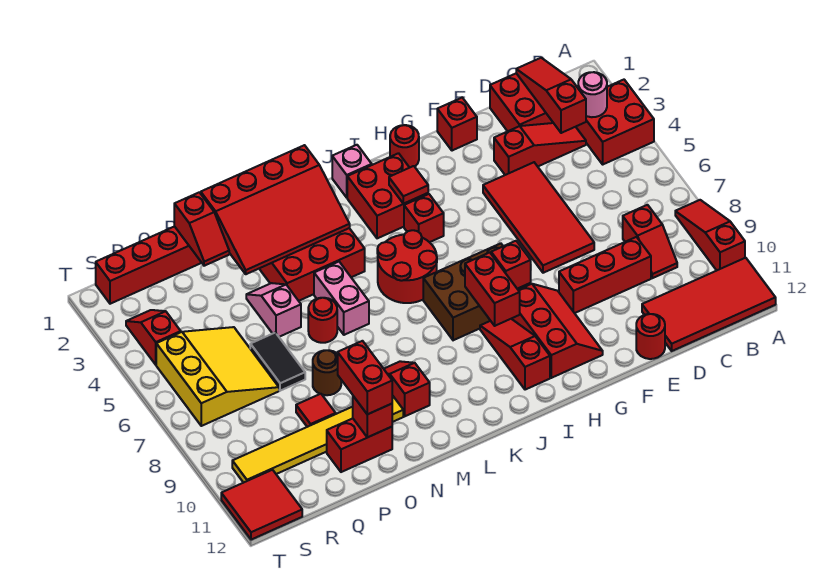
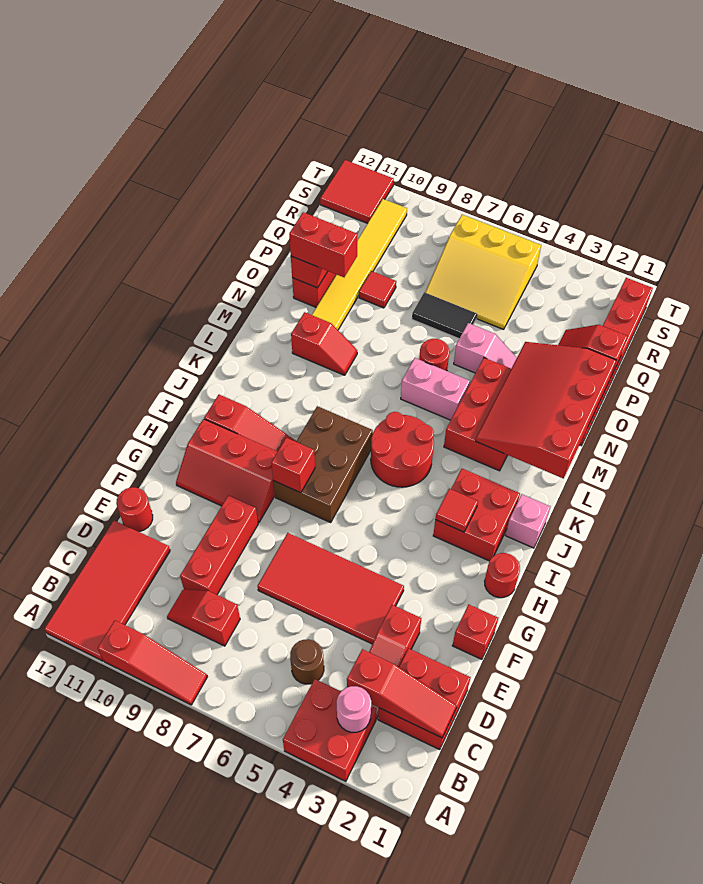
red 1x1 brick [404,194,444,242] -> none
red 1x2 brick [465,253,520,326] -> none
brown 1x1 round brick [313,350,341,395] -> brown 1x1 round brick moved to [290,639,324,684]
red 1x2 slope [126,310,181,365] -> none

